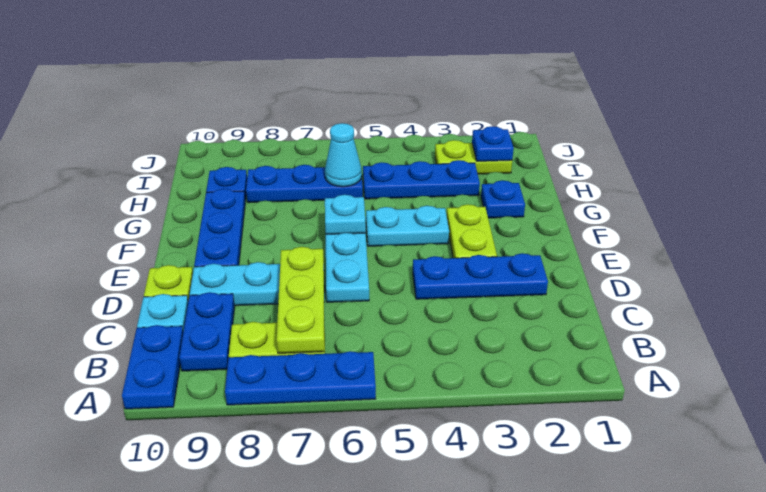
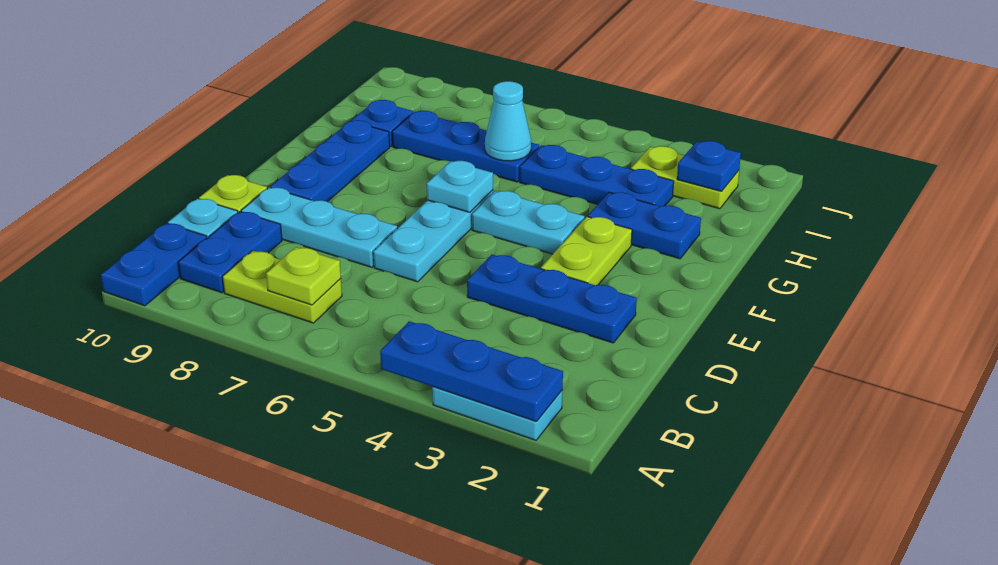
none -> cyan 1x2 plate [432,387,562,440]
blue 1x3 plate [225,351,376,405] -> blue 1x3 plate moved to [380,321,563,422]
lime 1x3 plate [277,247,324,353] -> lime 1x1 plate [266,247,341,305]
blue 1x1 plate [481,180,525,218] -> blue 1x2 plate [588,192,701,259]

